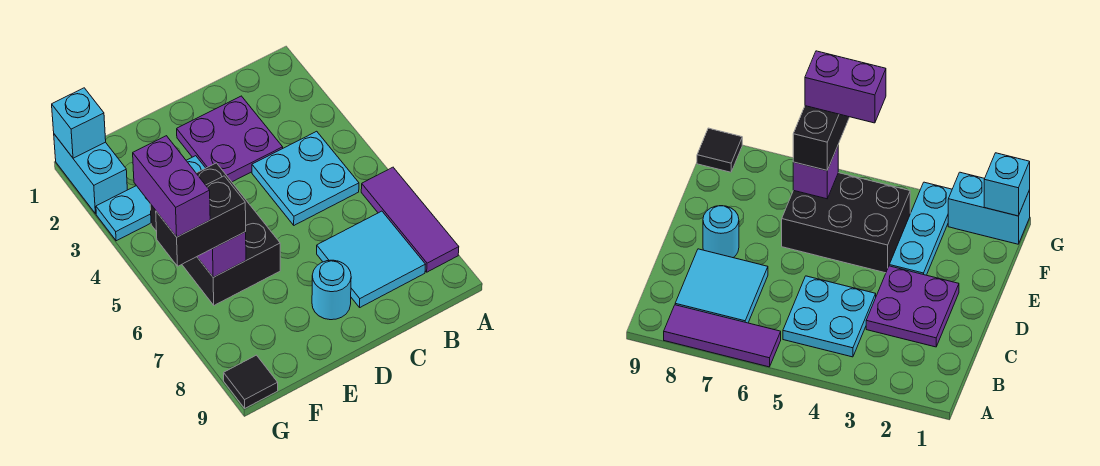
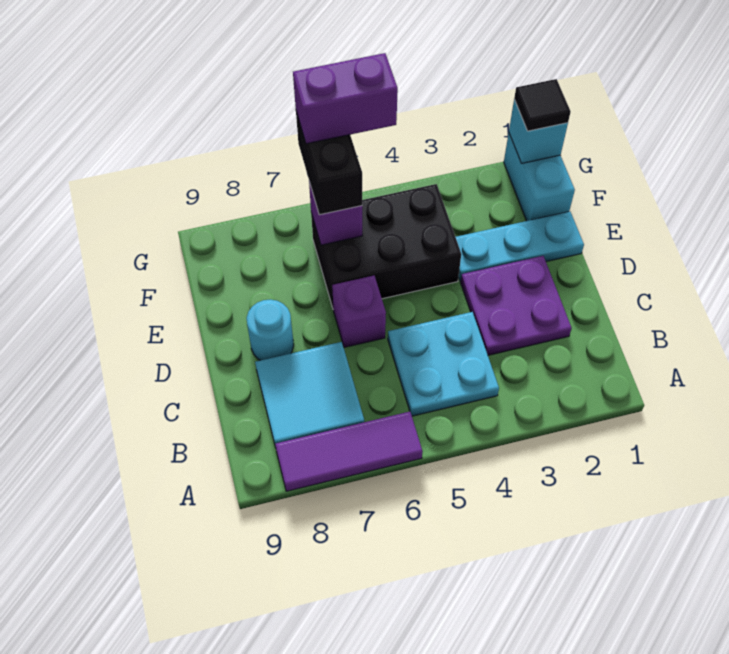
none -> purple 1x1 brick [332,276,386,347]
cyan 1x3 plate [96,156,205,241] -> cyan 1x3 plate turned to [456,211,584,281]
cyan 1x2 brick [54,134,127,214] -> cyan 1x2 brick turned to [504,133,575,221]
black 1x1 tile [224,355,278,408] -> black 1x1 tile moved to [514,79,571,131]

